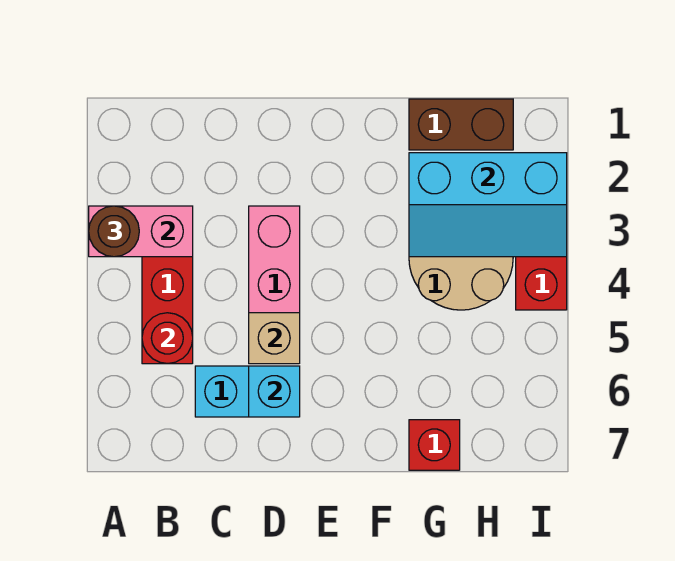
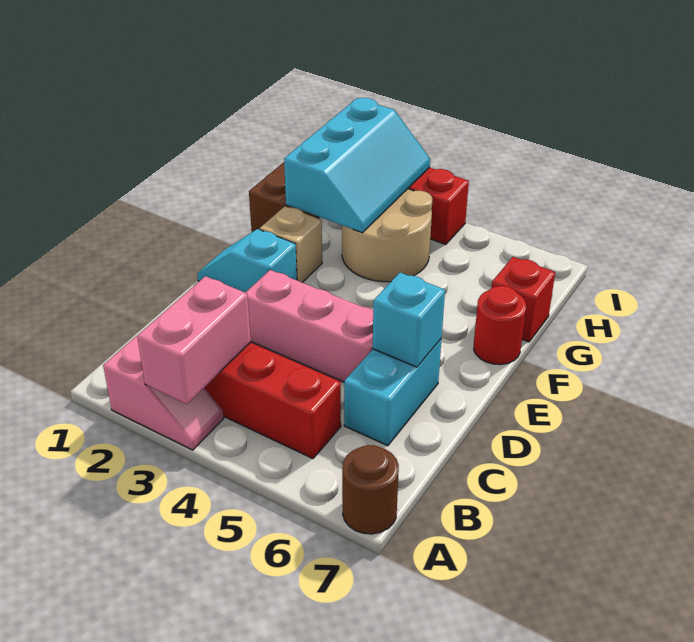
none -> pink 1x2 slope [103,336,224,450]
brown 1x1 round brick [89,206,139,257] -> brown 1x1 round brick moved to [342,445,399,534]
red 1x1 round brick [142,313,193,364] -> red 1x1 round brick moved to [474,286,526,365]
tan 1x1 brick [249,313,300,364] -> tan 1x1 brick moved to [260,206,322,282]
none -> cyan 1x2 slope [197,229,297,292]

